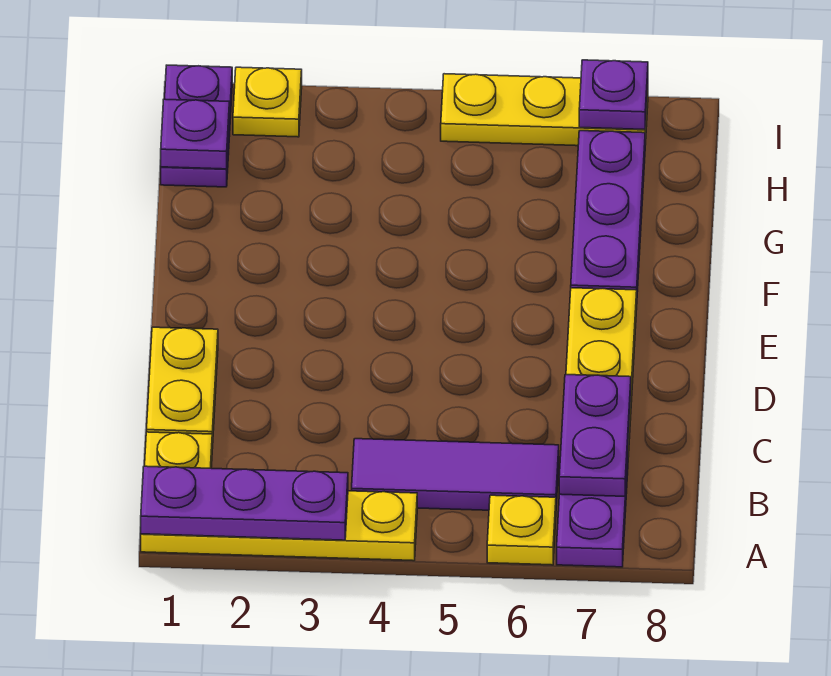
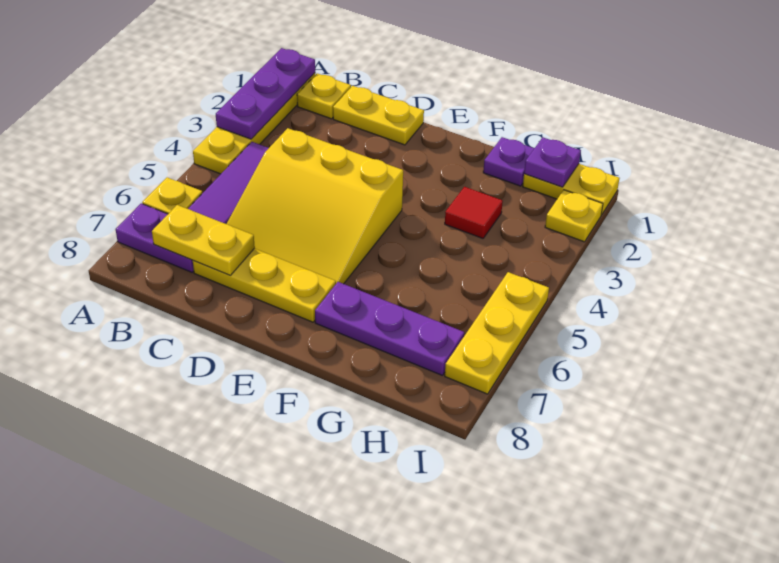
purple 1x2 plate [559,375,631,496] -> yellow 1x2 plate [152,205,255,275]
none -> yellow 3x3 slope [227,128,403,284]
none -> red 1x1 tile [445,187,503,238]
purple 1x2 plate [161,65,232,187] -> yellow 1x2 plate [523,164,620,215]
purple 1x1 plate [579,60,648,130] -> purple 1x1 plate moved to [483,137,534,186]

